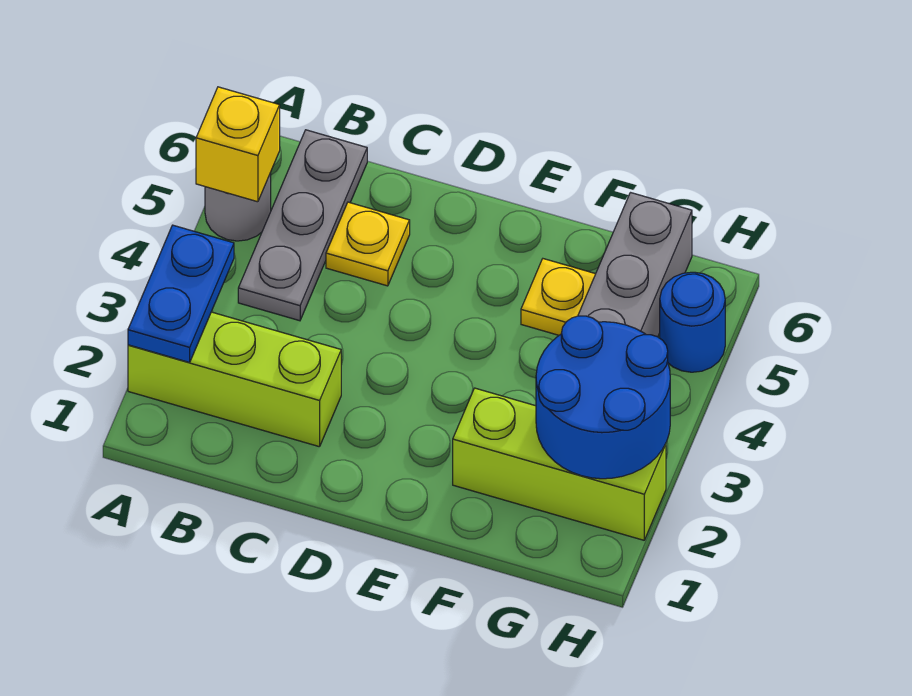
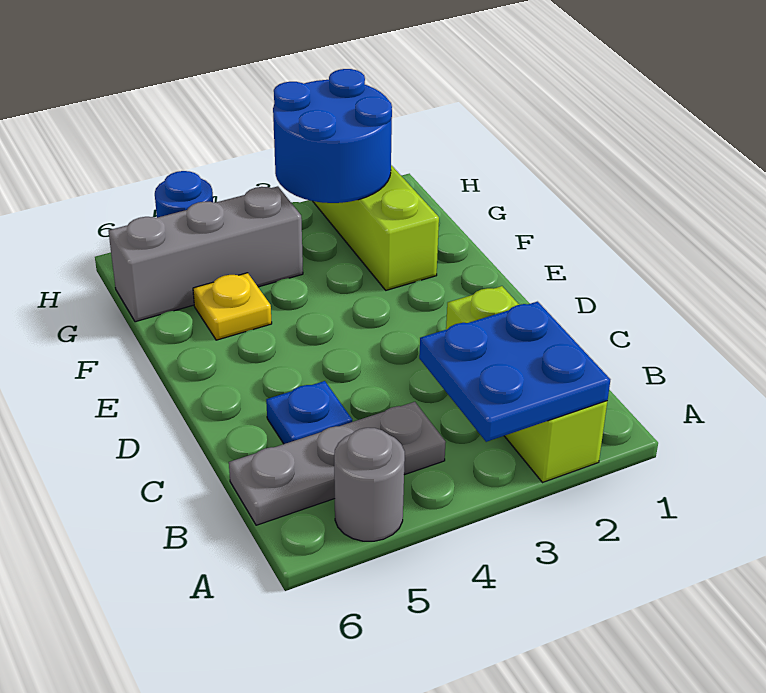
blue 1x2 plate [128,225,234,362] -> blue 2x2 plate [419,302,610,442]
yellow 1x1 brick [196,87,280,202] -> none
yellow 1x1 plate [326,202,410,286] -> blue 1x1 plate [266,381,352,444]

